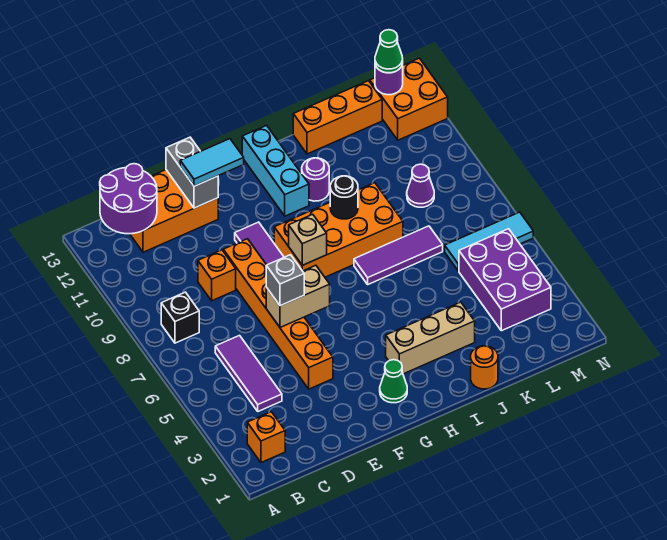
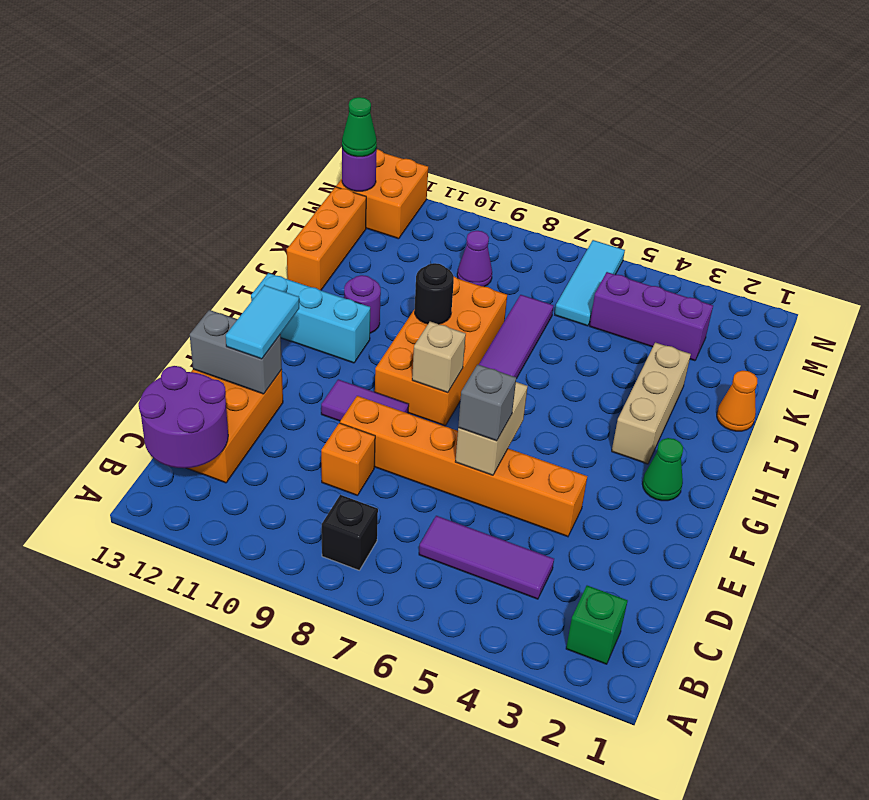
orange 1x1 brick [247,412,285,463] -> green 1x1 brick [566,586,628,664]
orange 1x1 round brick [471,346,498,389] -> orange 1x1 cone [717,371,757,431]
purple 2x3 brick [459,229,551,331] -> purple 1x3 brick [590,272,713,361]

